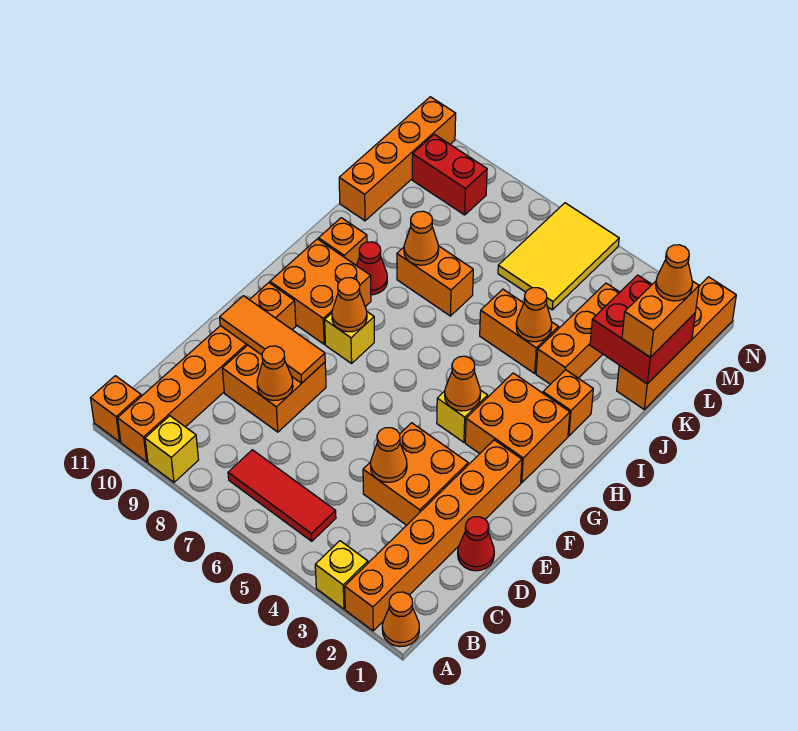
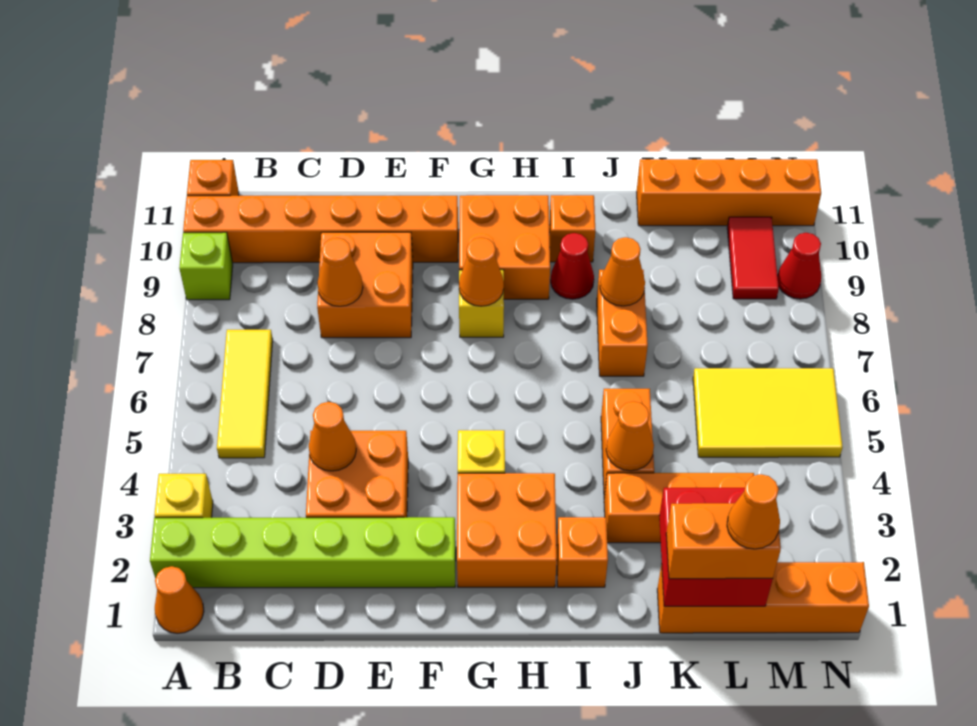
orange 1x6 brick [345,440,522,631] -> lime 1x6 brick [150,517,456,588]
yellow 1x1 brick [145,416,199,482] -> lime 1x1 brick [179,232,233,300]
red 1x3 tile [228,450,336,541] -> yellow 1x3 tile [217,330,273,458]
red 1x1 cone [458,517,494,571] -> red 1x1 cone moved to [778,233,821,299]
orange 1x3 tile [220,296,325,383] -> none
orange 1x1 cone [445,356,481,411] -> none
red 1x2 brick [412,134,487,215] -> red 1x2 tile [727,217,779,299]

